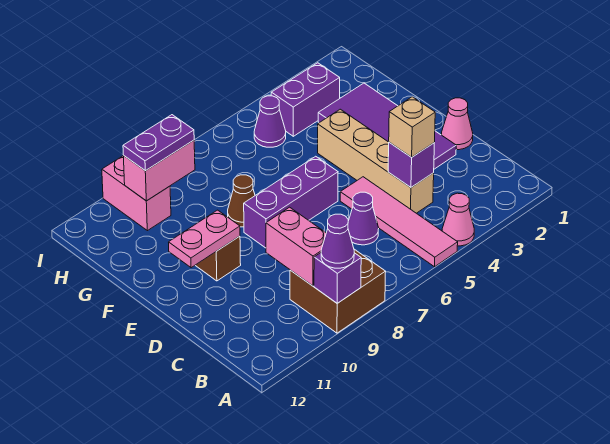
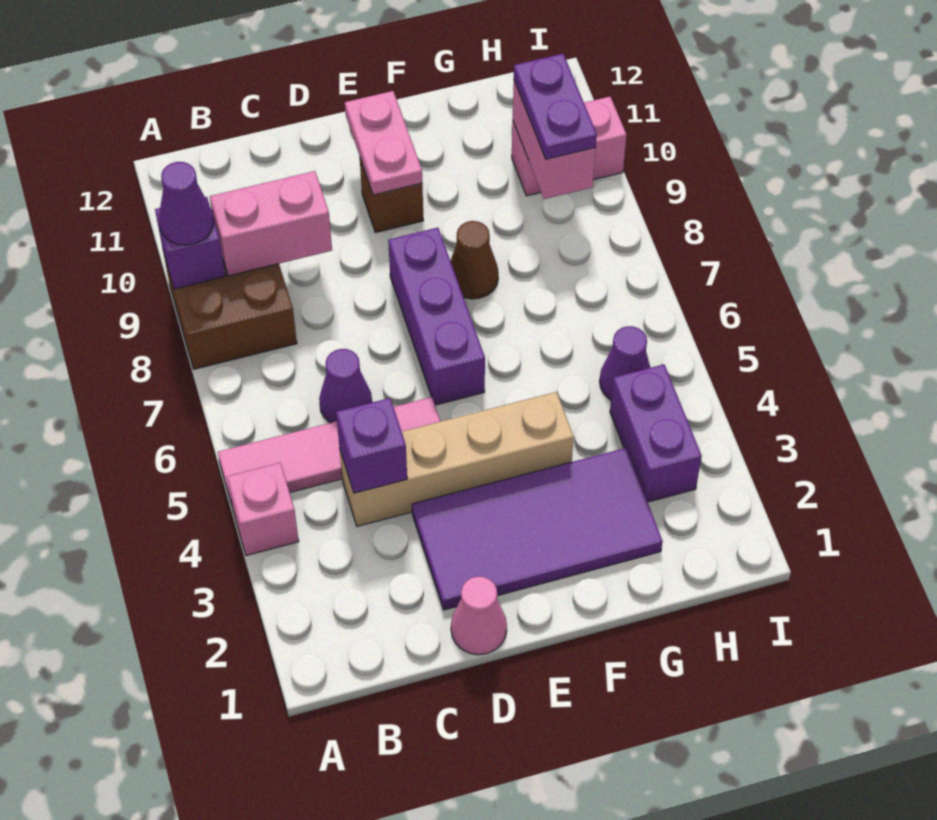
pink 1x1 cone [442,193,474,246] -> pink 1x1 brick [227,463,299,556]
tan 1x1 brick [389,97,435,157] -> none

